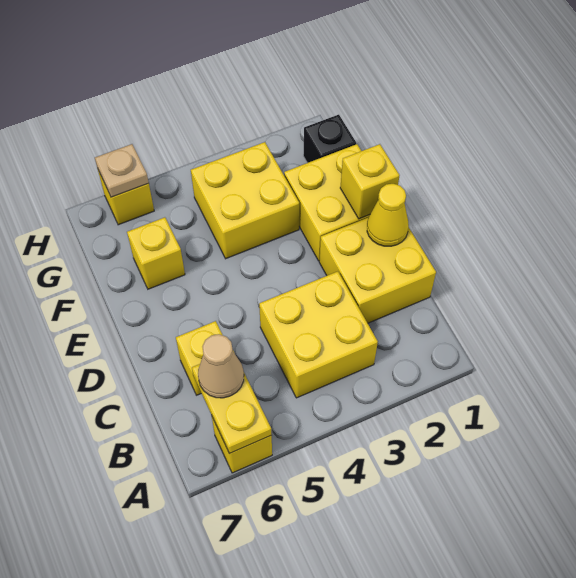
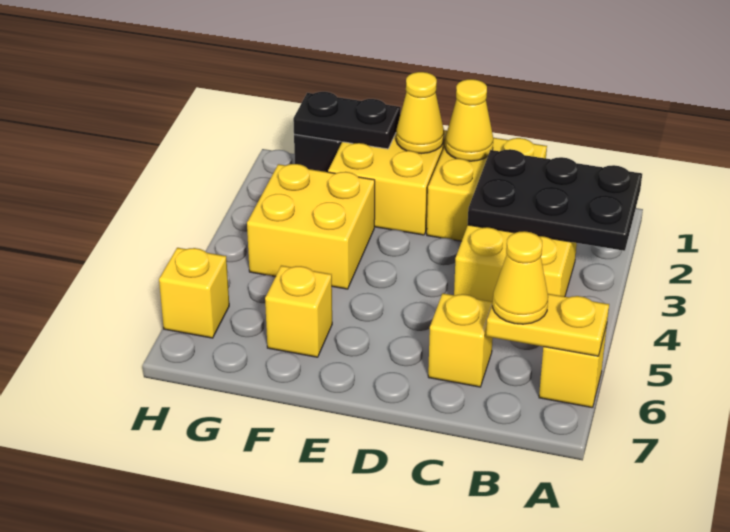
none -> black 2x3 plate [468,149,642,251]
tan 1x1 cone [198,334,244,398] -> yellow 1x1 cone [493,231,548,324]
yellow 1x1 brick [340,144,400,219] -> yellow 1x1 cone [396,72,444,154]
none -> black 1x2 plate [293,92,401,149]
tan 1x1 plate [95,144,149,197] -> none

